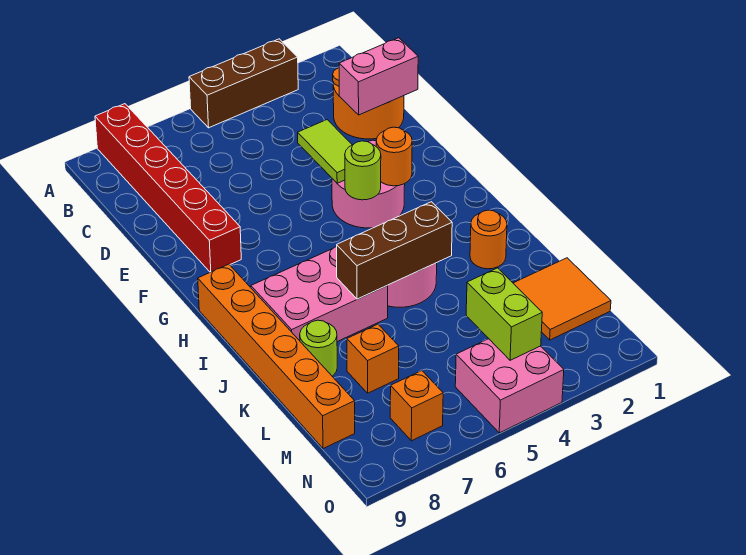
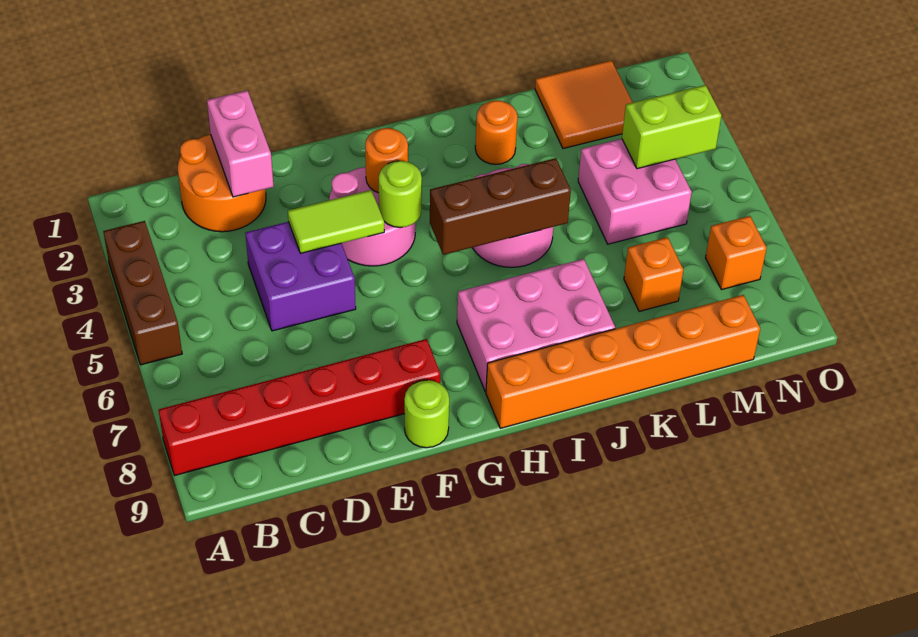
none -> purple 2x2 brick [245,222,356,331]
pink 2x3 brick [251,247,388,342] -> pink 2x3 brick turned to [457,259,615,392]
brown 1x3 brick [337,202,452,299] -> brown 1x3 brick turned to [430,158,571,255]
lime 1x1 round brick [300,320,337,376] -> lime 1x1 round brick moved to [404,380,449,448]
pink 2x2 brick [455,339,564,433] -> pink 2x2 brick moved to [578,139,692,244]

